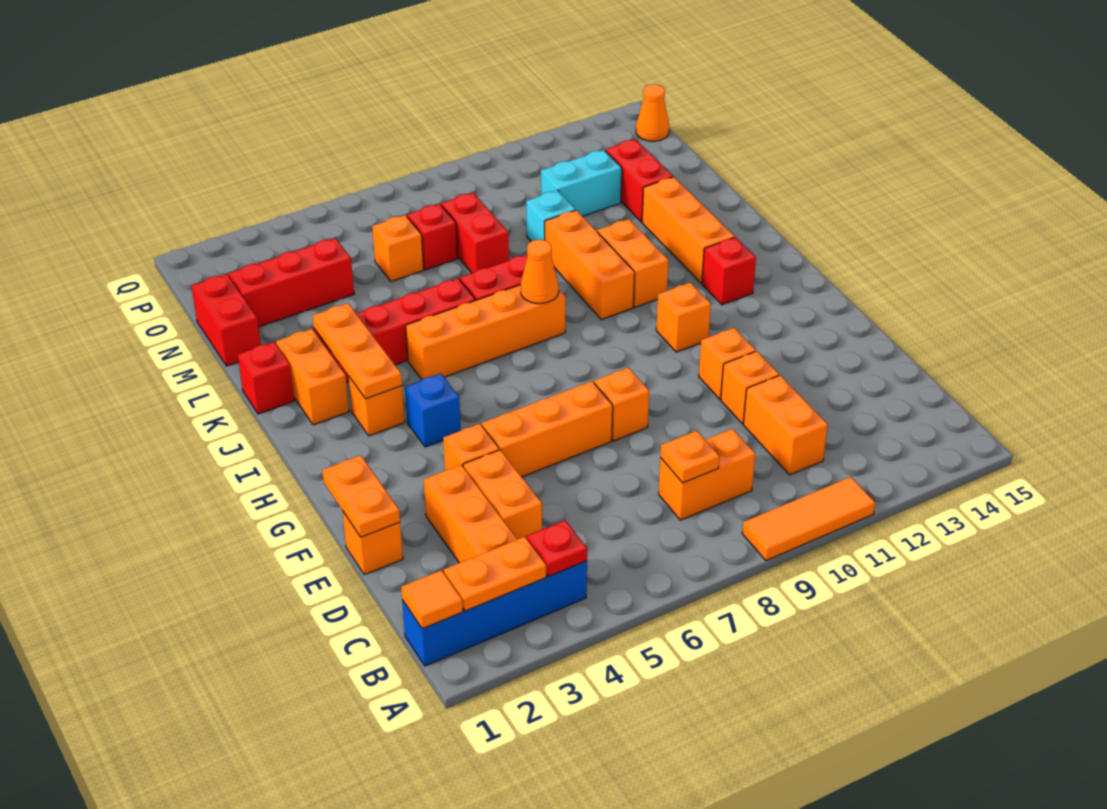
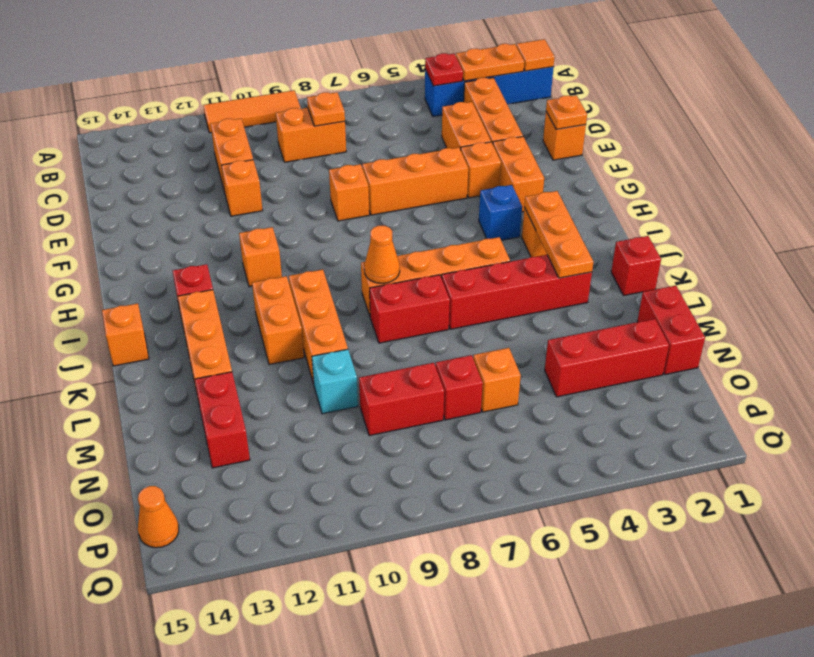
orange 1x2 plate [322,455,400,537] -> orange 1x1 plate [546,95,587,129]
orange 1x1 brick [699,328,756,399] -> orange 1x1 brick moved to [102,303,149,366]
orange 1x2 brick [276,329,349,425] -> orange 1x2 brick moved to [493,137,544,212]
red 1x2 brick [441,193,509,273] -> red 1x2 brick turned to [359,363,444,436]
cyan 1x2 brick [541,150,622,216] -> none

